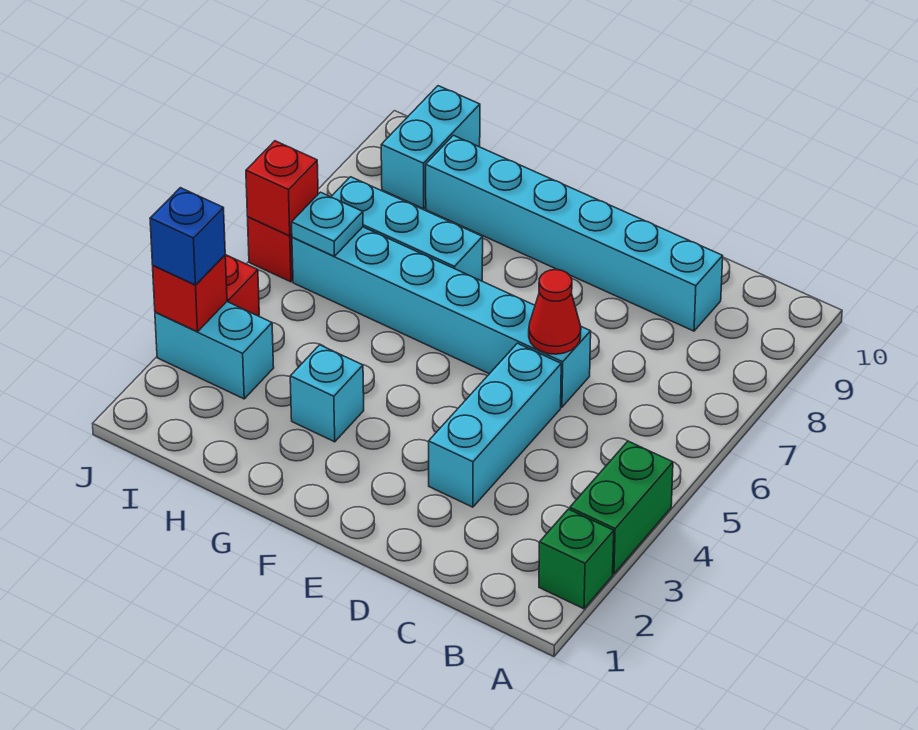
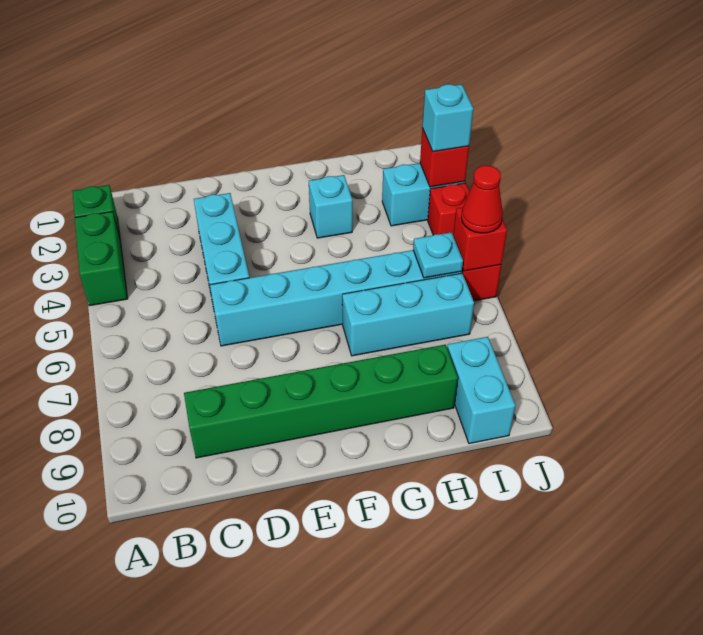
cyan 1x6 brick [426,135,723,331] -> green 1x6 brick [184,345,458,458]
red 1x1 cone [529,270,581,354] -> red 1x1 cone moved to [461,165,503,233]
blue 1x1 brick [150,188,225,285] -> cyan 1x1 brick [422,84,473,152]

